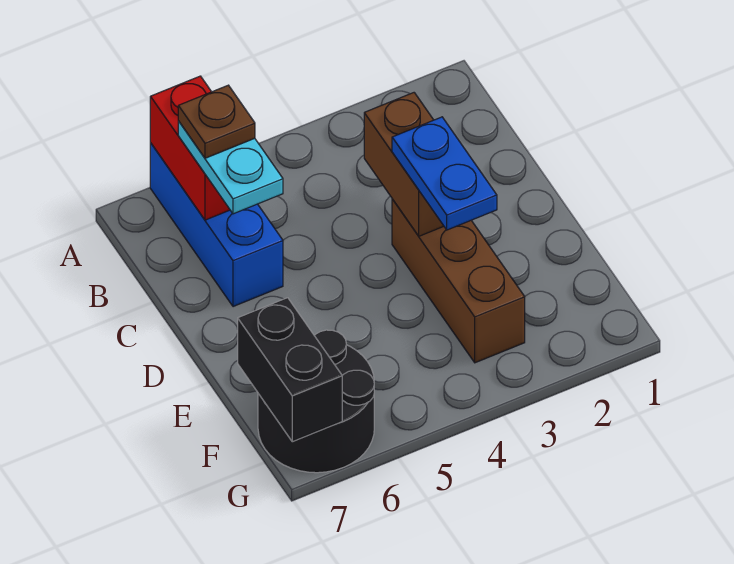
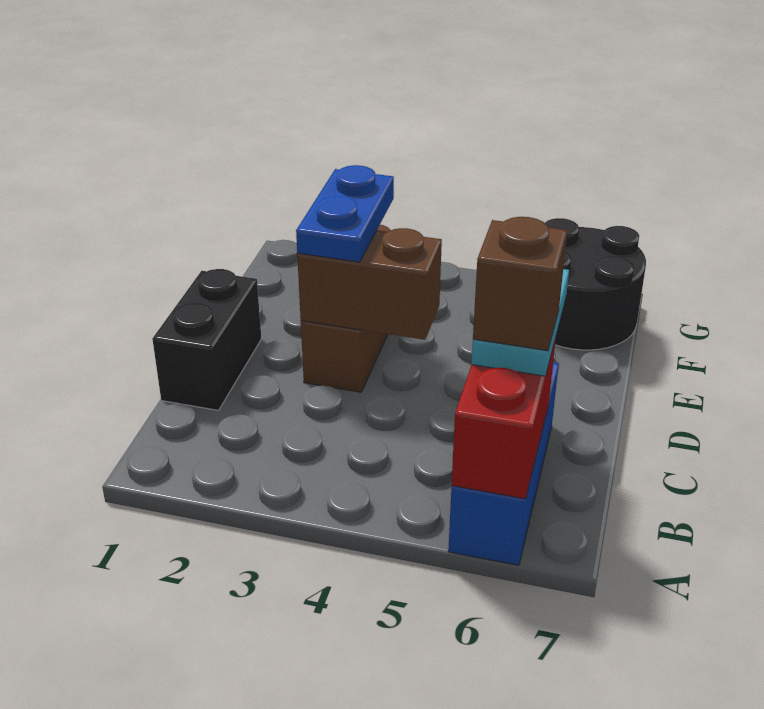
brown 1x1 plate [178,85,255,158] -> brown 1x1 brick [473,217,567,351]
brown 1x2 brick [364,93,444,236] -> brown 1x2 brick turned to [297,228,442,340]
black 1x2 brick [238,298,342,442] -> black 1x2 brick moved to [152,269,261,410]

